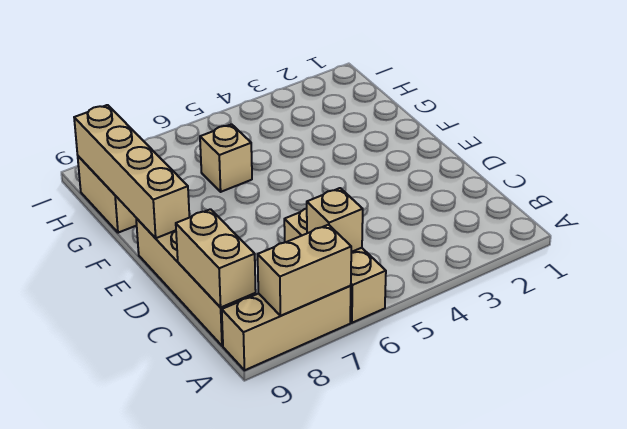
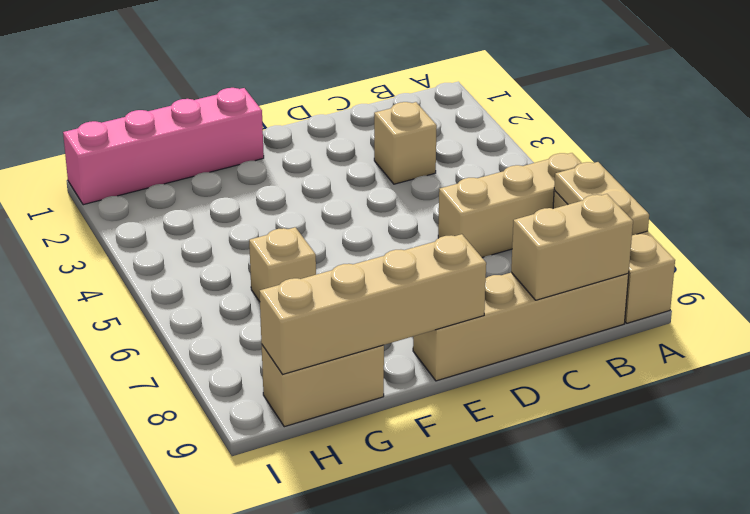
tan 1x2 brick [258,225,351,316] -> tan 1x2 plate [554,162,649,235]
tan 1x1 brick [307,188,363,252] -> tan 1x1 brick moved to [374,102,437,184]
none -> pink 1x4 brick [63,88,264,205]

